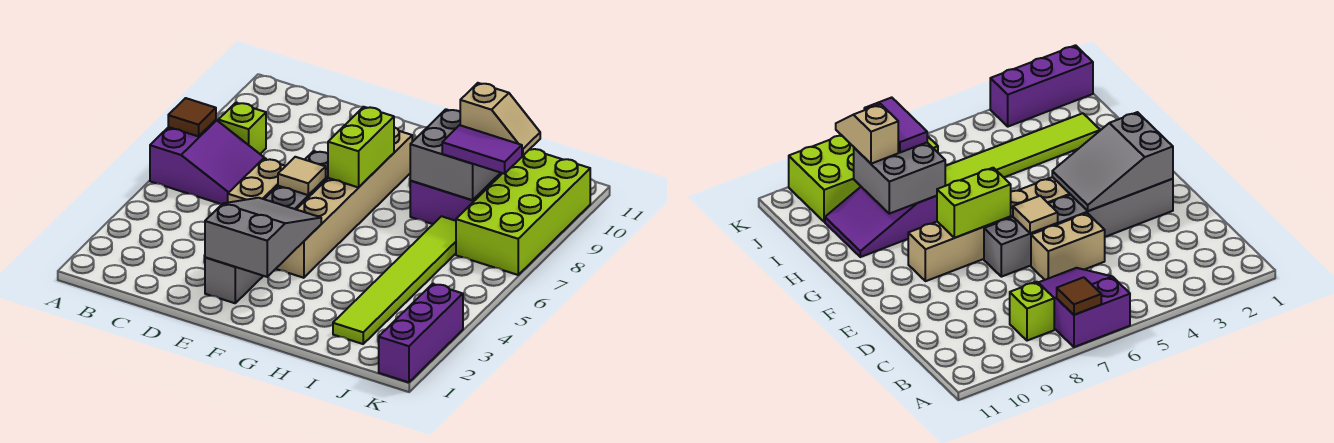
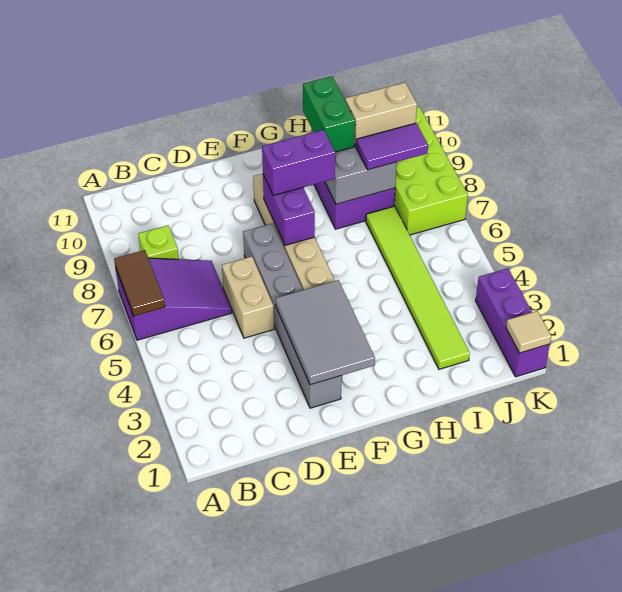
brown 1x1 tile [168,98,216,136] -> brown 1x2 tile [114,250,165,316]
grey 2x3 slope [205,198,321,277] -> grey 2x3 tile [275,280,375,385]
tan 1x1 tile [278,157,326,195] -> tan 1x1 tile moved to [506,311,551,353]
lime 1x2 brick [328,107,394,187] -> purple 1x2 brick [263,175,315,245]
none -> purple 1x2 brick [262,130,335,195]
none -> green 1x2 brick [303,76,355,152]
tan 1x2 slope [460,83,540,156] -> tan 1x2 brick [345,83,417,146]

